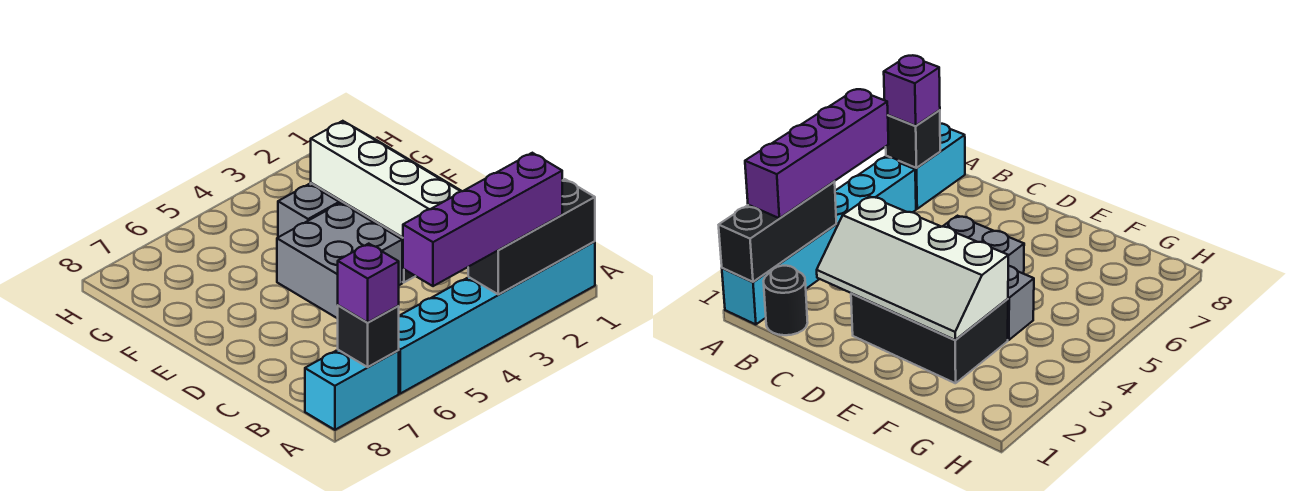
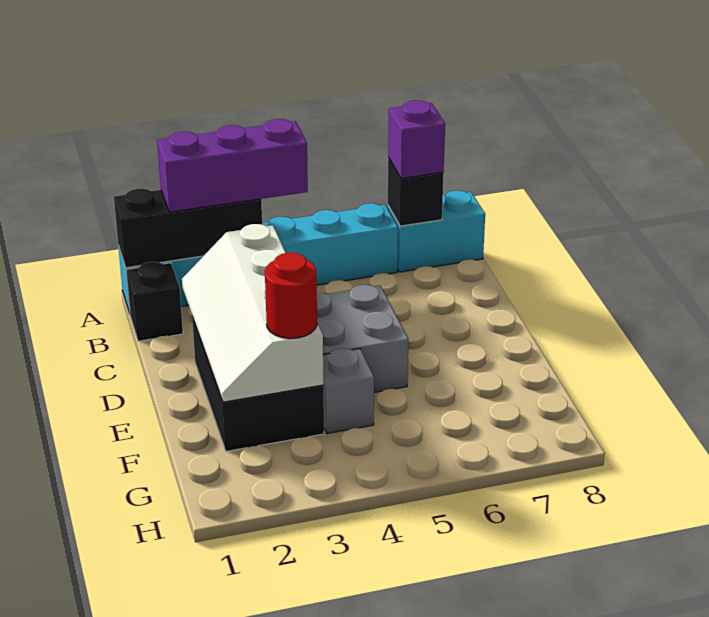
purple 1x4 brick [403,153,562,286] -> purple 1x3 brick [157,119,308,212]
black 1x1 round brick [764,266,808,335] -> black 1x1 brick [126,262,183,341]
none -> red 1x1 round brick [265,253,317,339]

